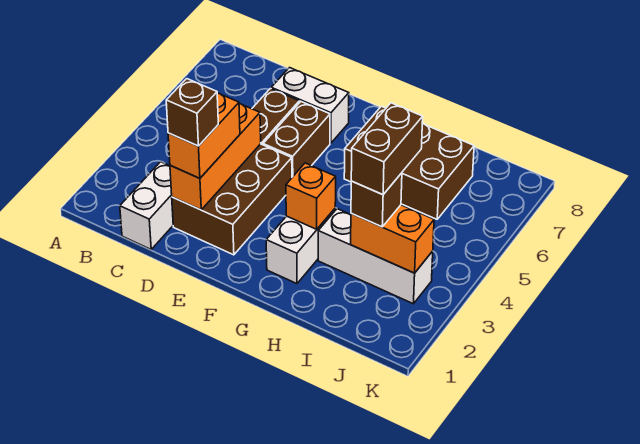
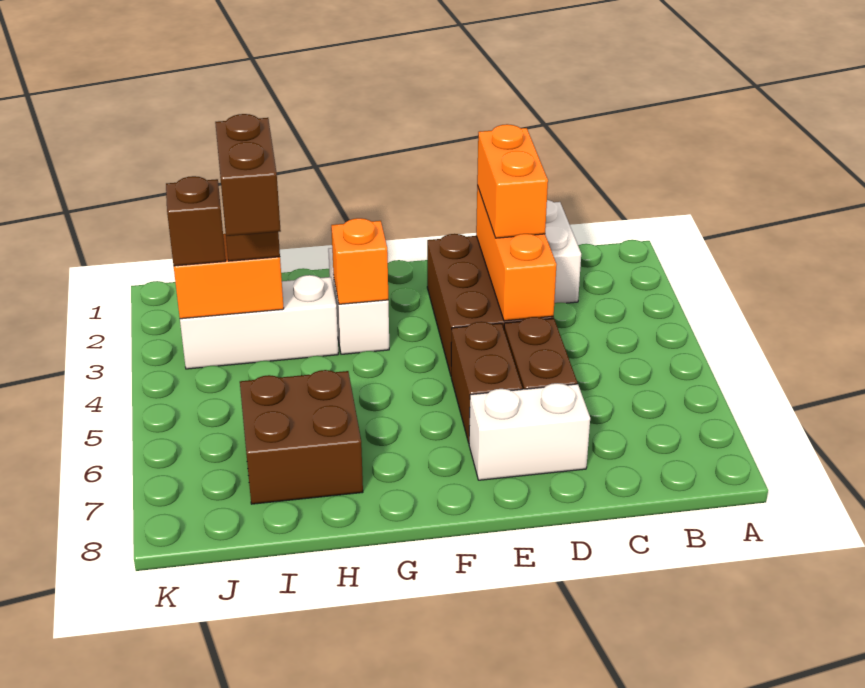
brown 1x1 brick [166,79,218,146] -> brown 1x1 brick moved to [166,176,226,266]
brown 2x3 brick [344,106,474,219] -> brown 2x2 brick [240,370,363,504]

